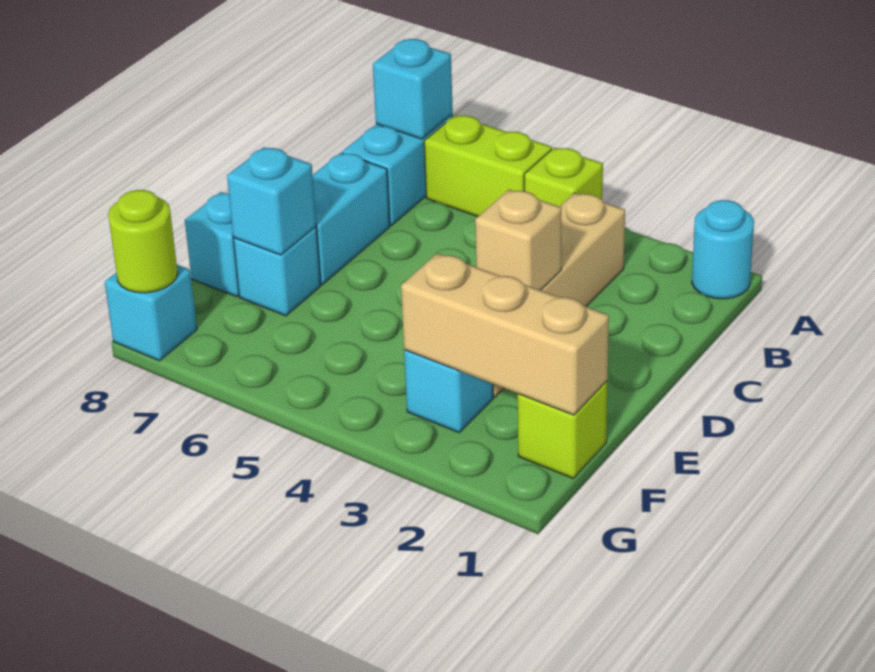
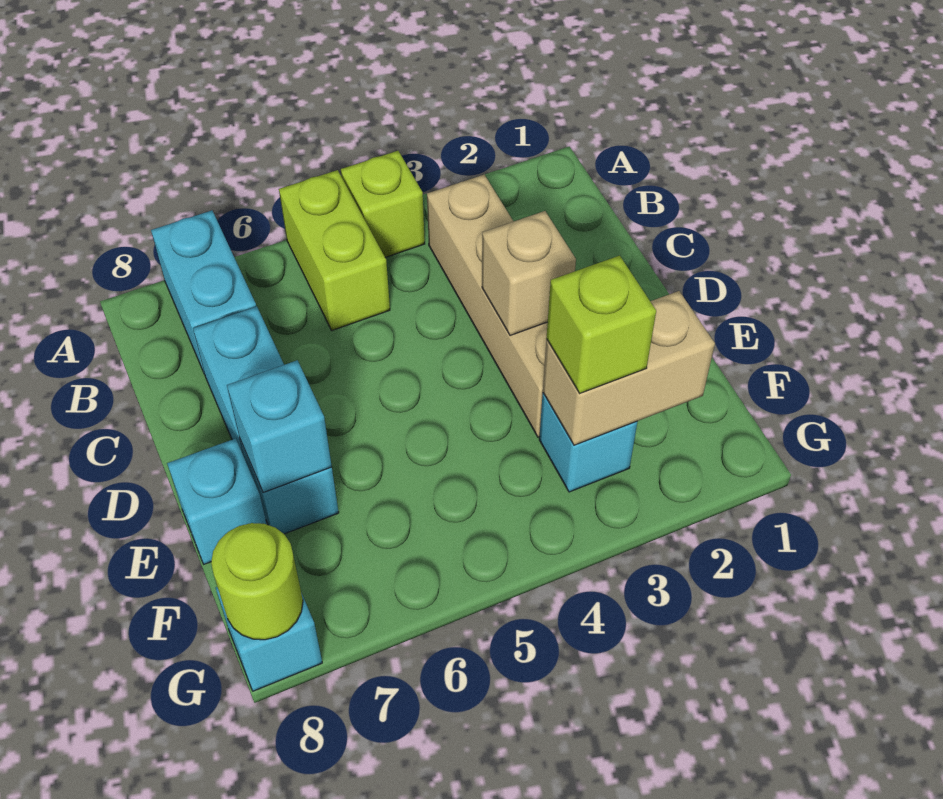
cyan 1x1 round brick [692,200,754,299] -> none
lime 1x2 brick [424,115,552,216] -> lime 1x2 brick turned to [279,170,390,330]
cyan 1x1 brick [373,39,453,139] -> none
lime 1x1 brick [518,381,608,478] -> lime 1x1 brick moved to [546,256,656,393]
tan 1x3 brick [401,253,609,415] -> tan 1x2 brick [543,291,715,445]

